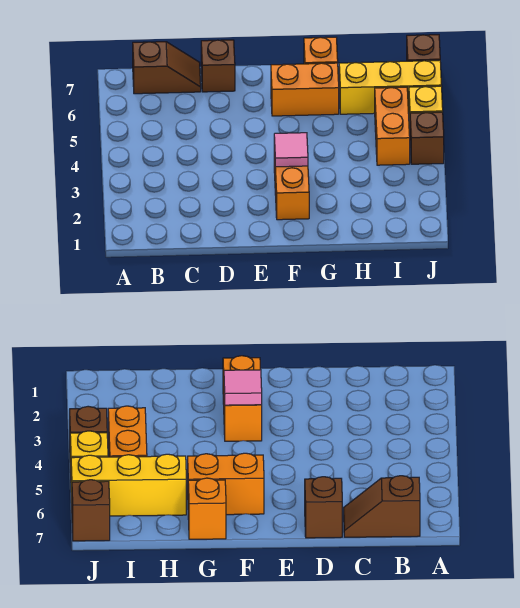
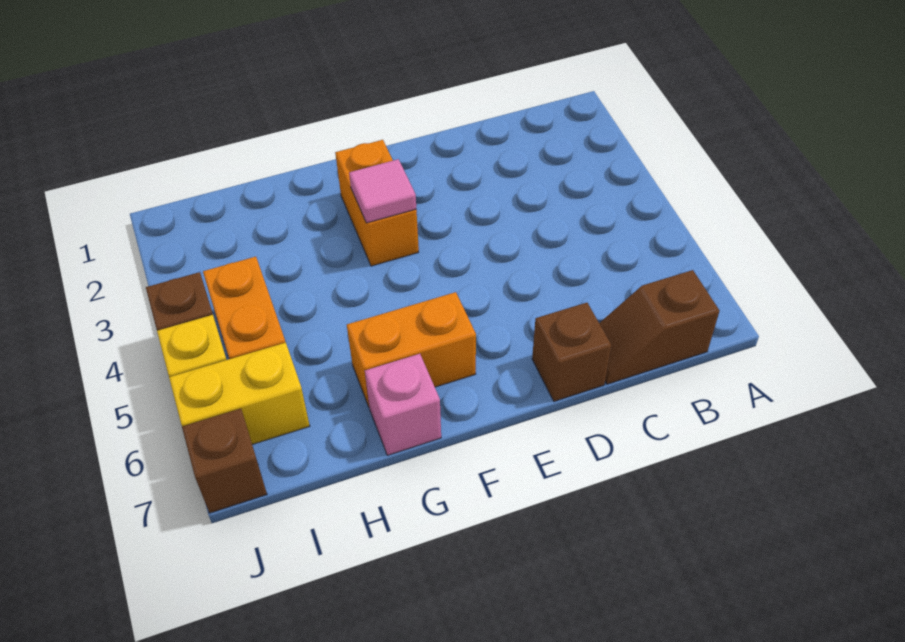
orange 1x1 brick [304,37,338,64] -> pink 1x1 brick [365,354,441,455]
yellow 1x3 brick [339,60,442,114] -> yellow 1x2 brick [169,343,310,444]

